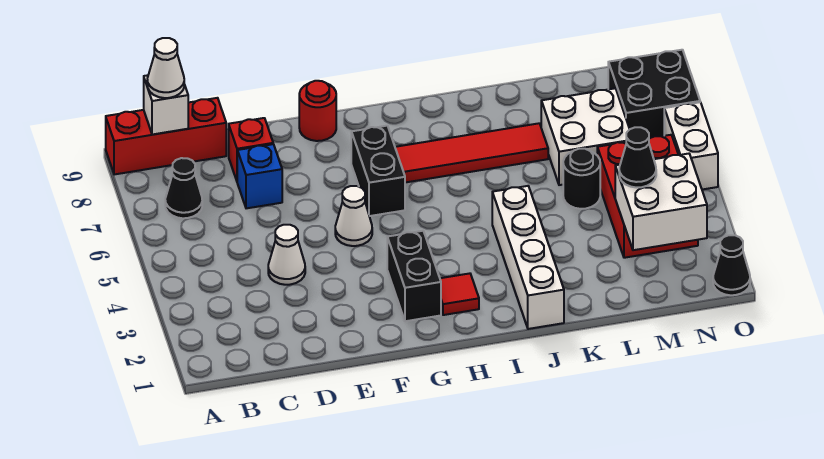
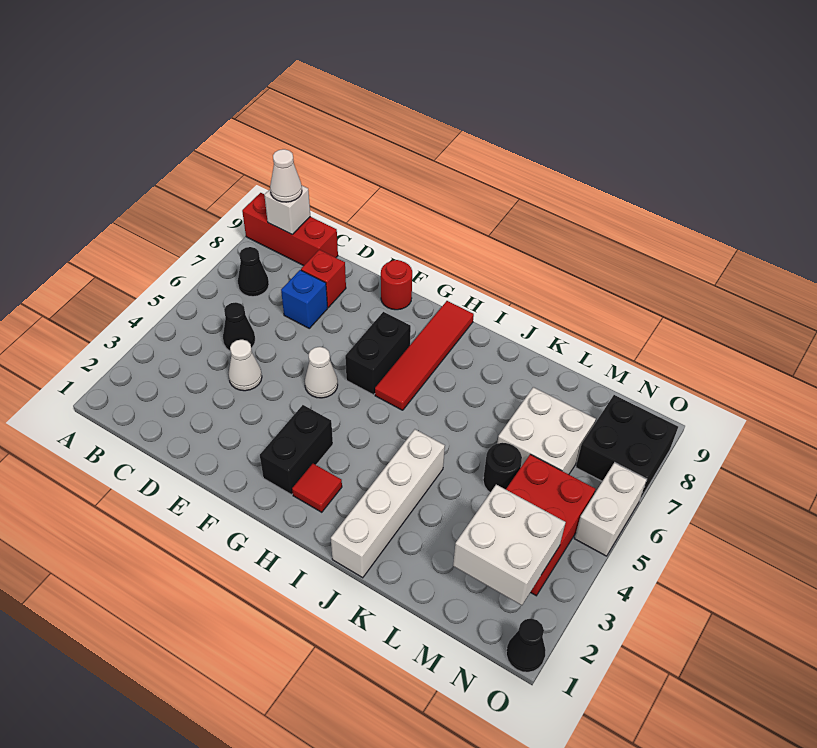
red 1x4 tile [395,123,548,183] -> red 1x4 tile turned to [375,301,474,410]
black 1x1 cone [619,127,656,188] -> black 1x1 cone moved to [223,302,255,351]

